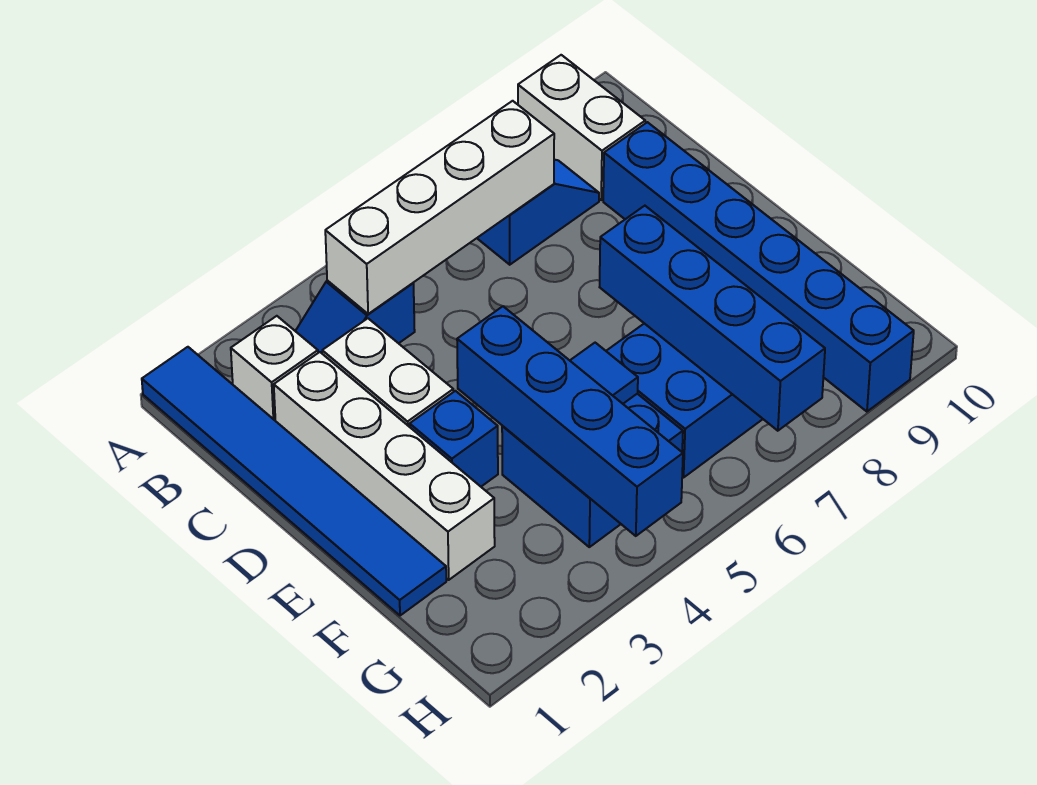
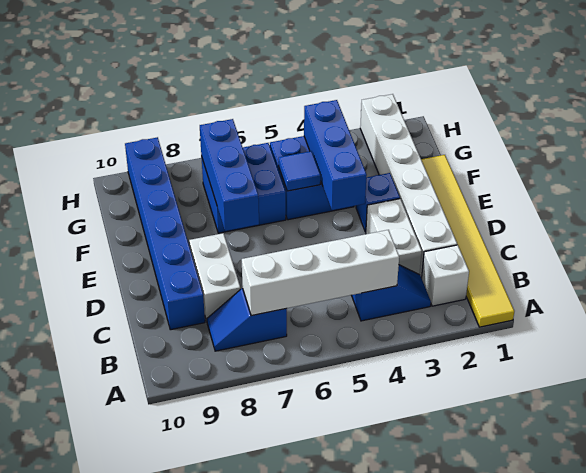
blue 1x6 tile [142,347,446,616] -> yellow 1x6 tile [421,155,514,327]
white 1x2 brick [518,55,645,200] -> white 1x2 brick moved to [189,233,240,321]
white 1x4 brick [274,352,495,580] -> white 1x6 brick [360,94,457,278]
blue 1x4 brick [457,306,683,536] -> blue 1x3 brick [304,100,367,210]
blue 1x4 brick [600,206,825,431] -> blue 1x3 brick [200,119,259,231]

